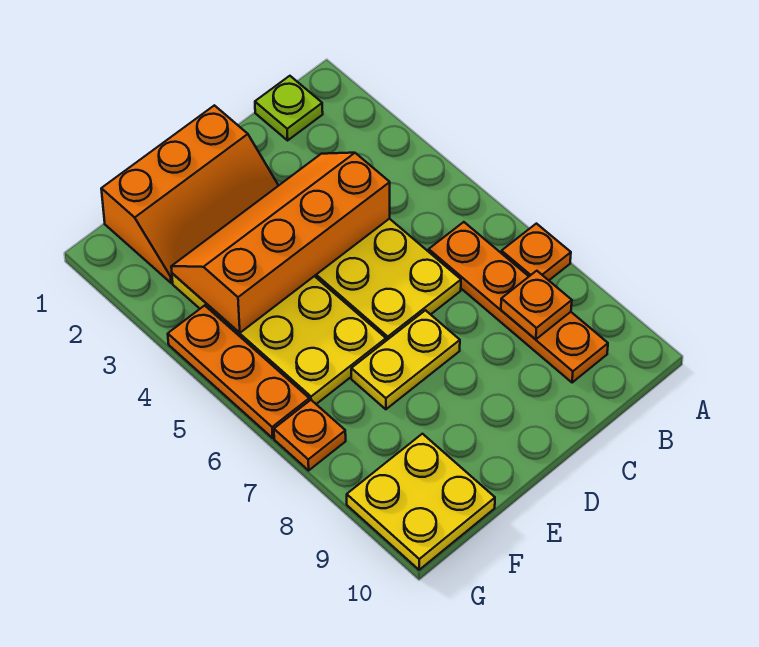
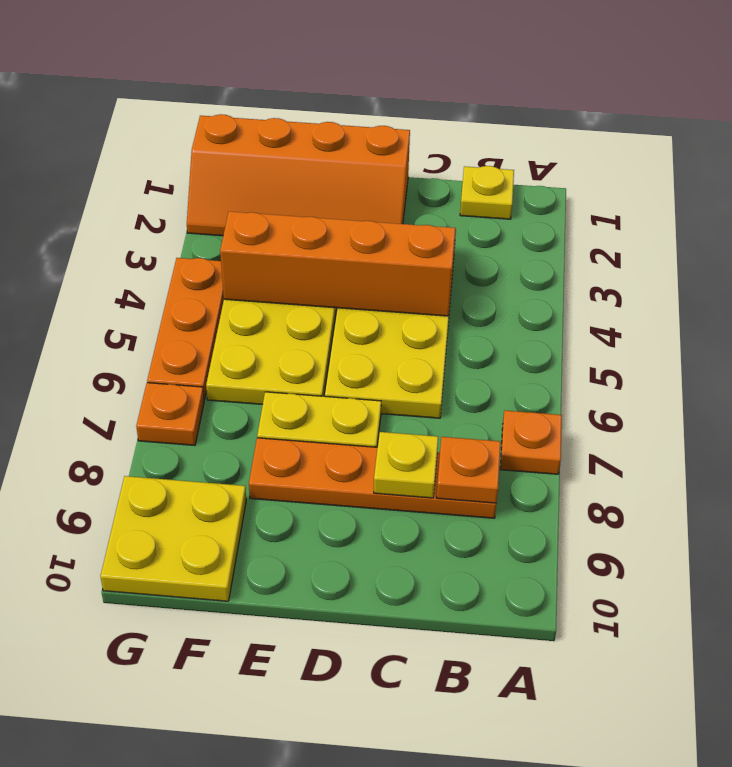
lime 1x1 plate [255,76,323,140] -> yellow 1x1 plate [460,166,514,219]
orange 1x4 plate [429,222,608,383] -> orange 1x4 plate turned to [249,438,496,518]
none -> yellow 1x1 plate [374,432,438,498]
orange 2x3 slope [101,105,279,283] -> orange 2x4 slope [187,114,410,236]

